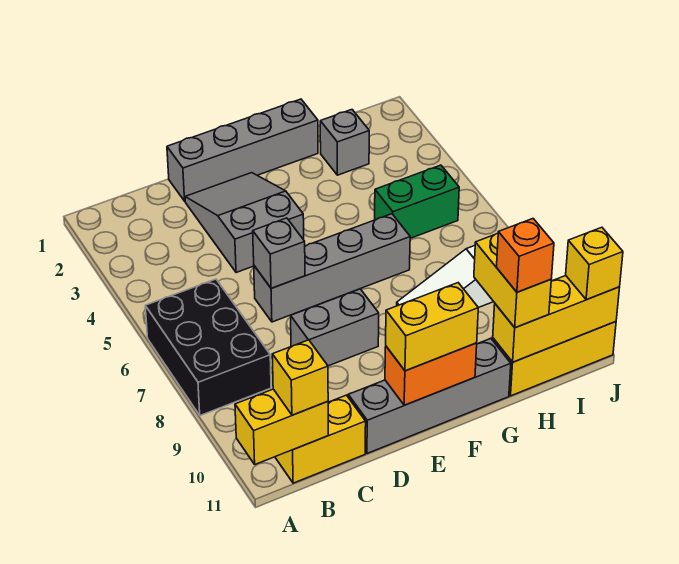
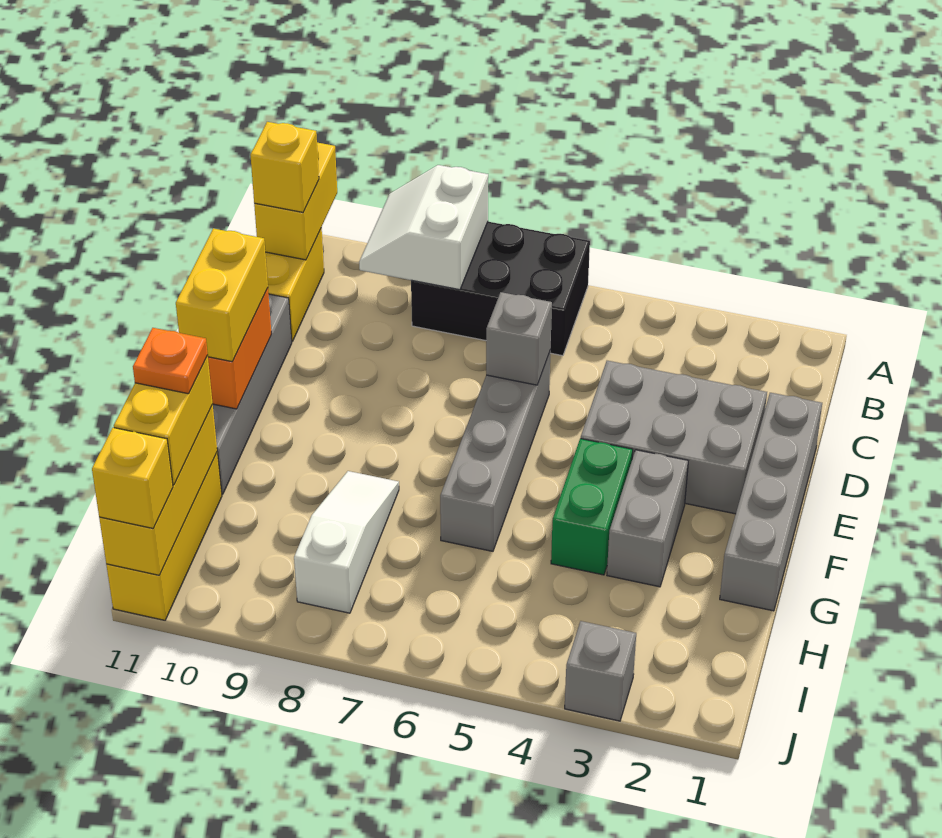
none -> white 2x2 slope [359,165,488,290]
grey 2x3 slope [185,173,304,273] -> grey 2x3 brick [581,361,767,514]
grey 1x2 brick [291,289,379,366] -> grey 1x2 brick moved to [607,450,688,587]
grey 1x1 brick [320,110,369,175] -> grey 1x1 brick moved to [565,621,636,721]
green 1x2 brick [375,165,459,238] -> green 1x2 brick moved to [551,439,633,575]
yellow 1x2 brick [474,233,551,328] -> yellow 1x2 brick turned to [114,355,213,485]
orange 1x1 brick [497,219,554,292] -> orange 1x1 plate [133,328,208,394]

